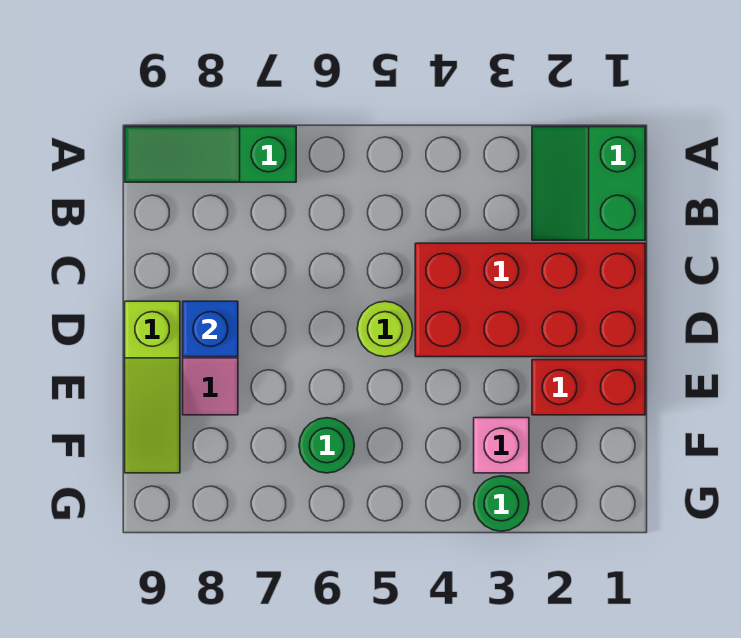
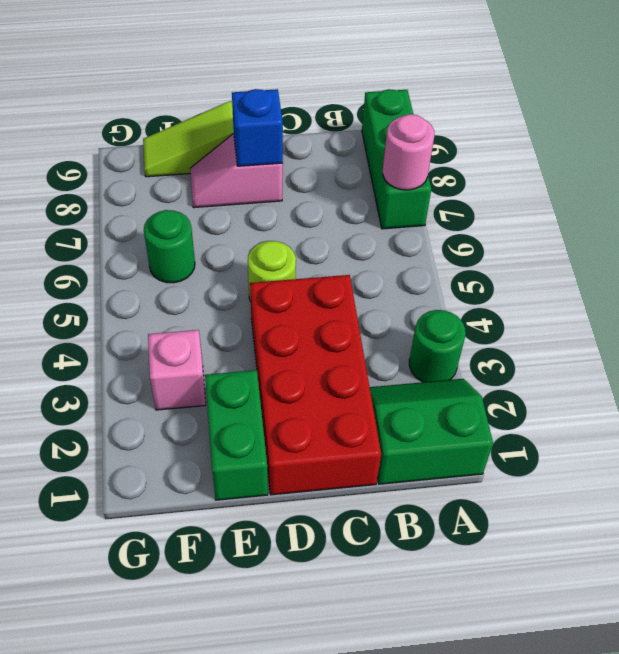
green 1x3 slope [125,127,296,182] -> green 1x3 brick [362,89,431,229]
none -> pink 1x1 round brick [383,114,434,190]
red 1x2 brick [532,360,645,415] -> green 1x2 brick [205,370,268,500]
green 1x1 round brick [474,476,529,531] -> green 1x1 round brick moved to [409,310,466,382]

